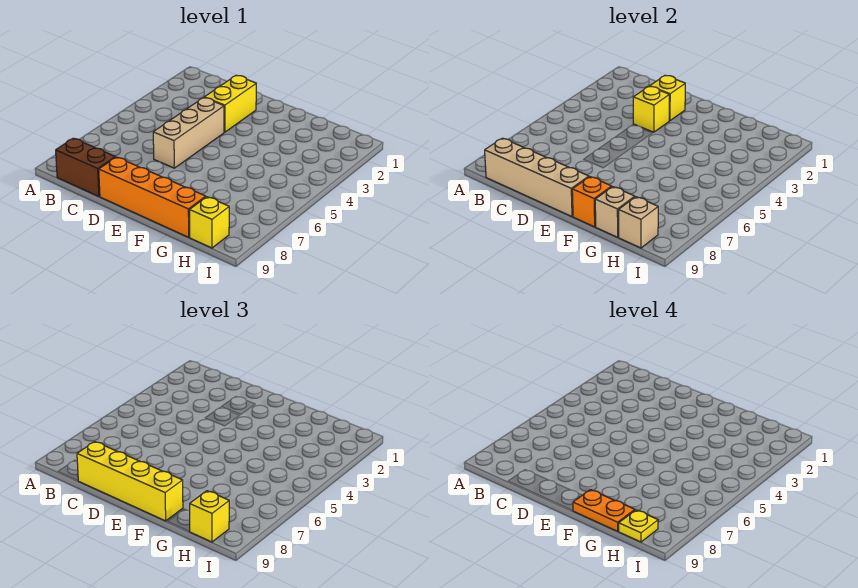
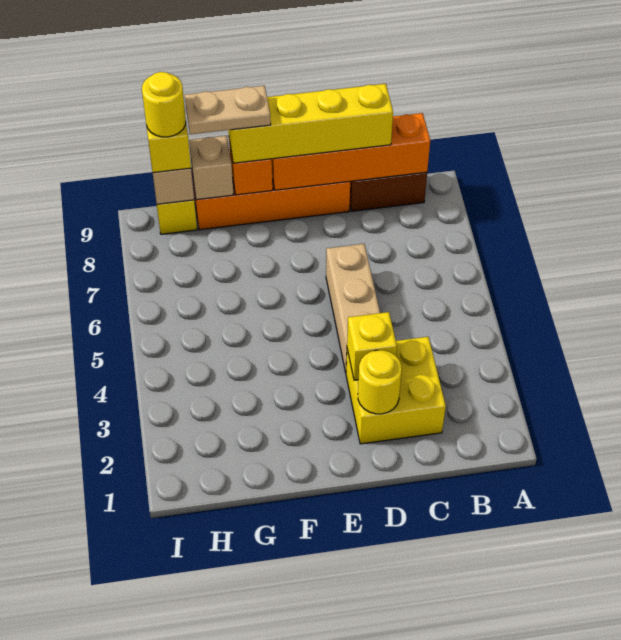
tan 1x4 brick [485,138,589,217] -> orange 1x4 brick [272,113,430,190]
yellow 1x2 brick [204,76,256,132] -> yellow 2x2 brick [346,337,446,444]
yellow 1x1 brick [650,76,685,121] -> yellow 1x1 round brick [358,350,402,414]
orange 1x2 plate [573,490,635,531] -> tan 1x2 plate [185,86,271,134]
yellow 1x1 plate [619,510,658,542] -> yellow 1x1 round brick [142,72,186,137]

